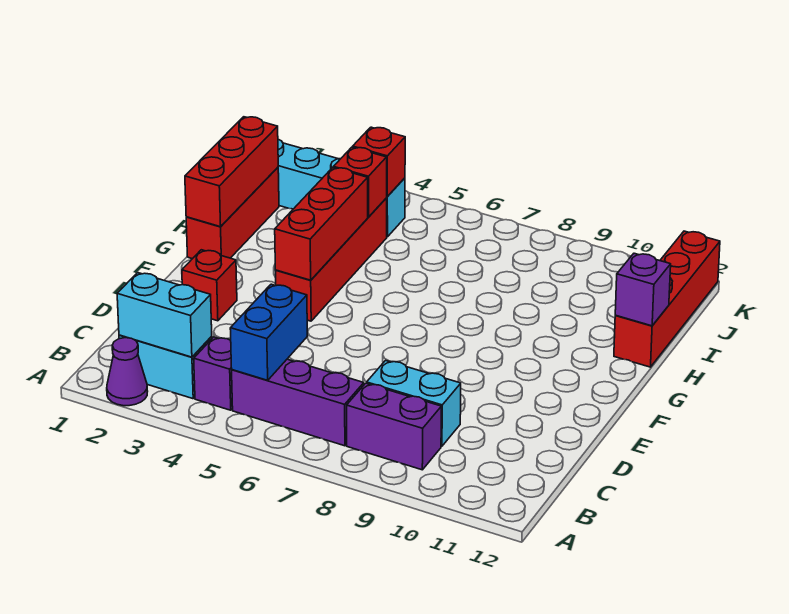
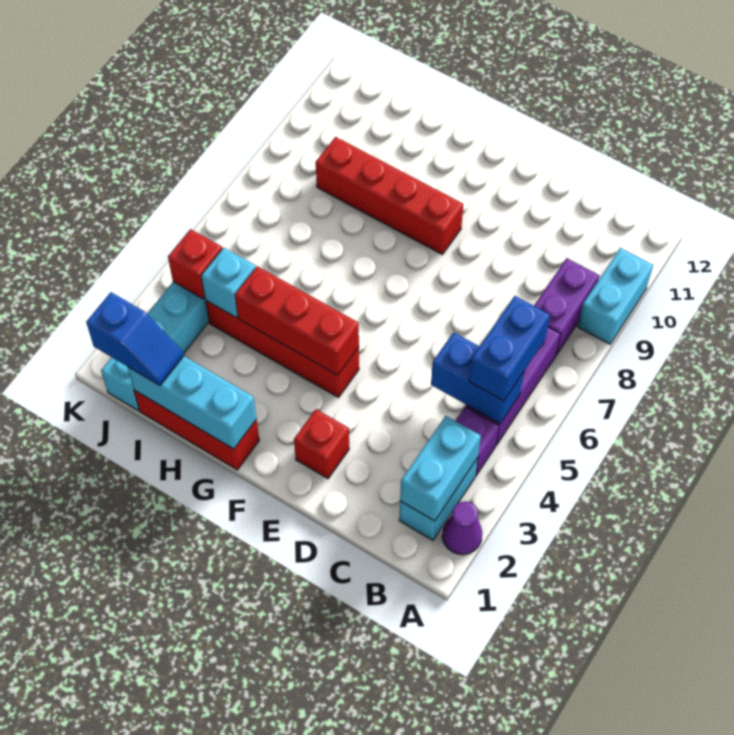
none -> blue 1x2 brick [469,296,550,401]
cyan 1x2 brick [367,360,461,446] -> cyan 1x2 brick moved to [578,248,653,344]
red 1x3 brick [185,117,278,227] -> cyan 1x3 brick [128,356,256,449]
red 1x4 brick [614,231,720,367] -> red 1x4 brick moved to [316,137,463,255]
purple 1x1 brick [615,253,671,326] -> none
none -> blue 1x2 slope [86,292,184,386]
red 1x1 brick [334,147,387,217] -> cyan 1x1 brick [201,248,256,318]

